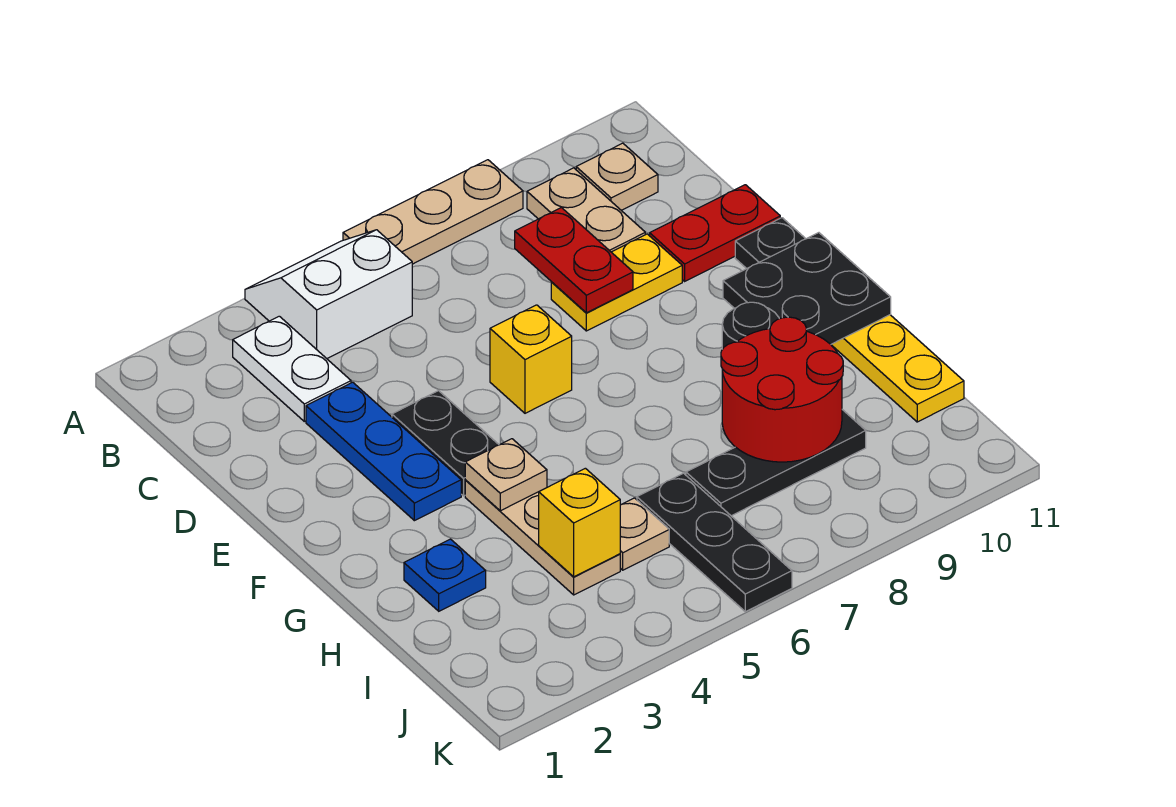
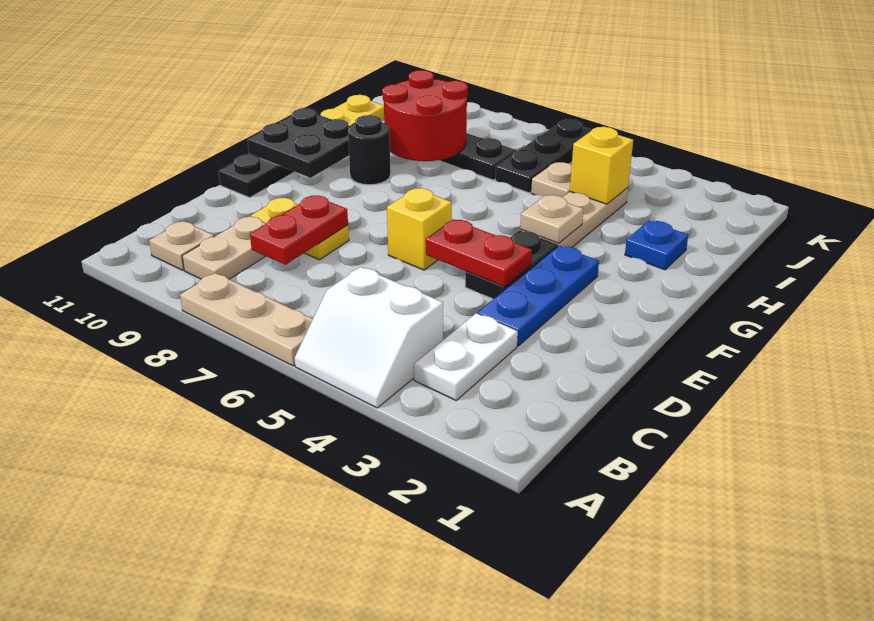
red 1x2 plate [650,185,780,281] -> red 1x2 plate moved to [426,219,532,287]

